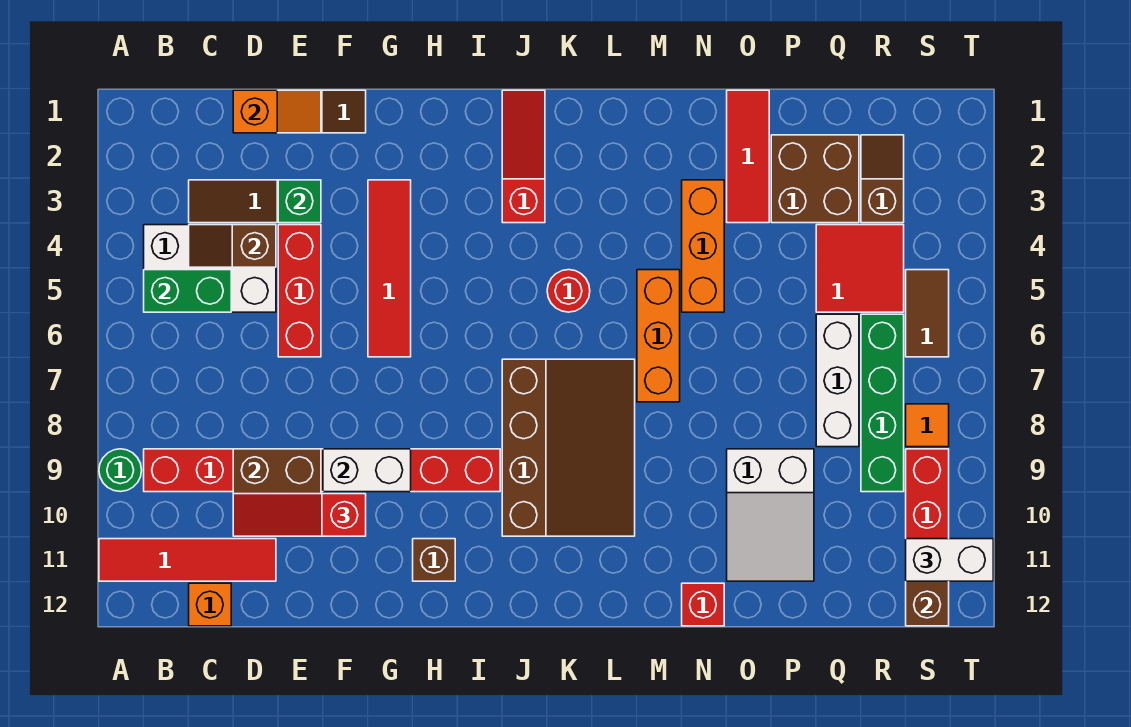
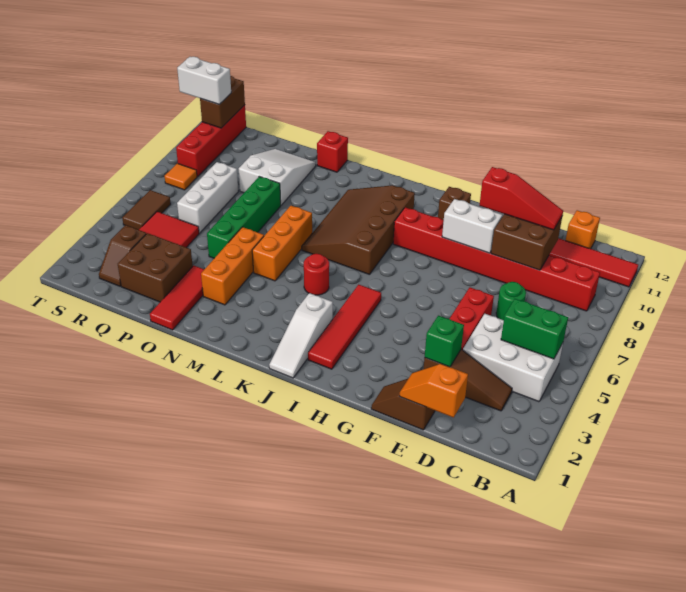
green 1x1 round brick [99,449,142,492] -> green 1x1 round brick moved to [496,282,526,320]
brown 1x2 slope [189,225,276,267] -> none
red 1x4 tile [368,180,411,357] -> red 1x4 tile moved to [308,285,381,369]
red 1x3 slope [502,90,545,223] -> white 1x3 slope [269,293,333,378]
green 1x4 brick [861,314,904,492] -> green 1x4 brick moved to [207,176,281,258]

